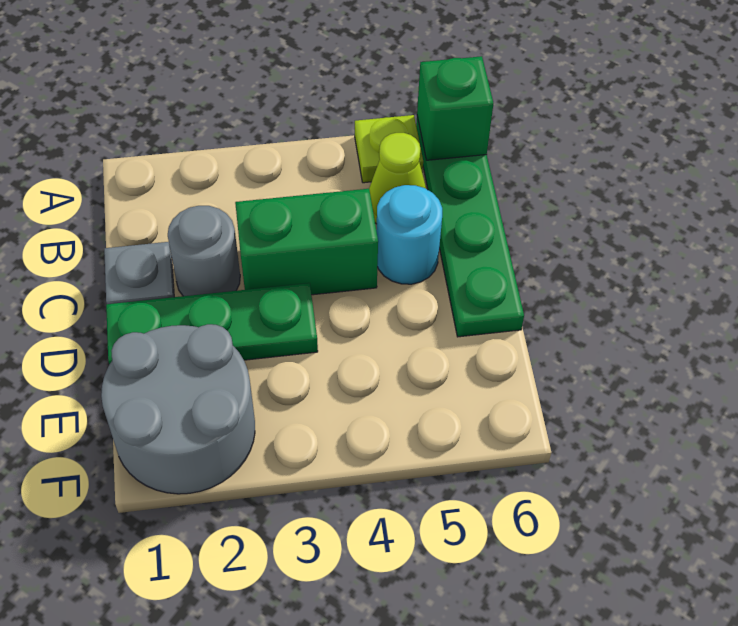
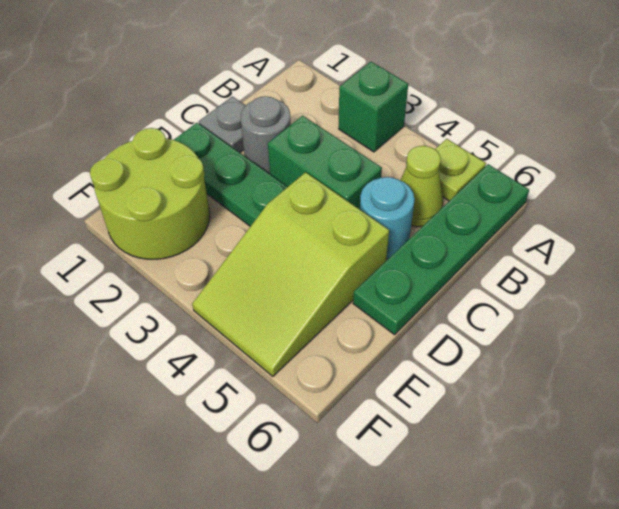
green 1x1 brick [417,56,493,160] -> green 1x1 brick moved to [339,62,408,152]
none -> lime 2x3 slope [192,172,389,376]
grey 2x2 round brick [101,324,255,494] -> lime 2x2 round brick [90,128,210,259]

